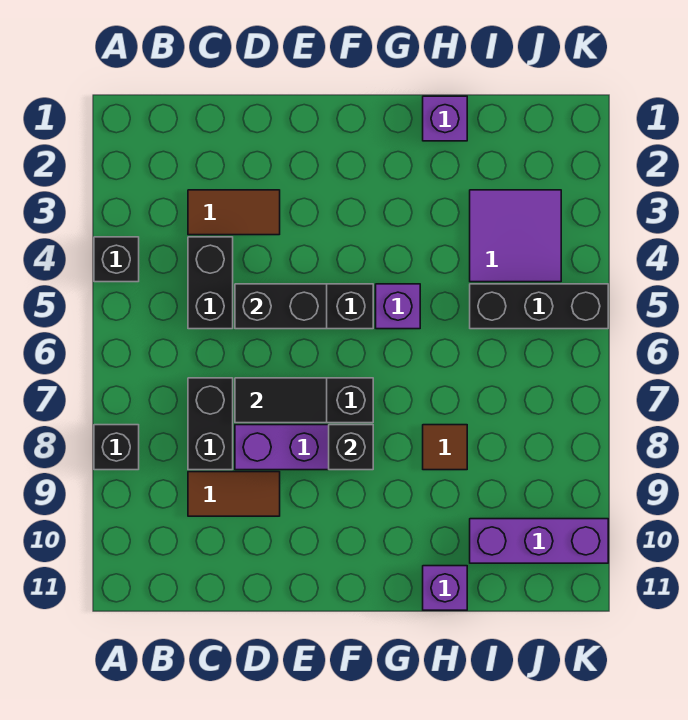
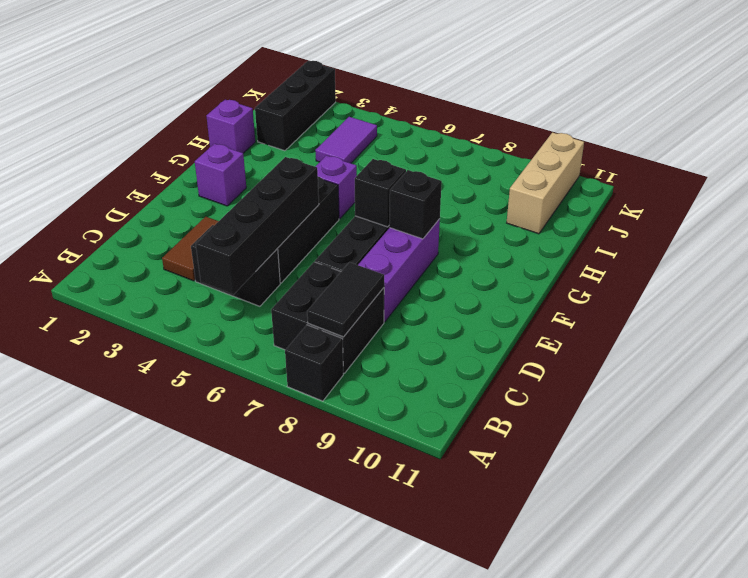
black 1x1 brick [94,237,139,282] -> black 1x1 brick moved to [355,159,406,227]
black 1x2 brick [188,378,233,470] -> black 2x2 brick [271,262,384,373]
brown 1x2 tile [188,472,280,516] -> none
black 1x2 brick [235,284,327,329] -> black 1x4 brick [196,157,319,294]
black 1x2 tile [235,378,327,423] -> black 1x2 tile moved to [307,262,384,337]
brown 1x1 tile [423,425,467,470] -> none
purple 1x1 brick [423,566,467,610] -> purple 1x1 brick moved to [195,144,246,206]
purple 2x2 tile [470,190,561,282] -> purple 1x2 tile [315,117,377,163]
black 1x3 brick [470,284,608,329] -> black 1x3 brick moved to [255,61,336,151]
purple 1x3 brick [470,519,608,563] -> tan 1x3 brick [507,132,584,234]

